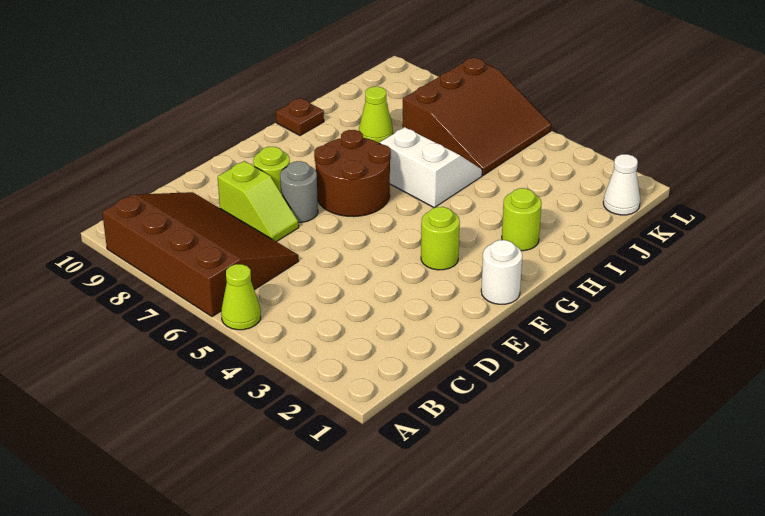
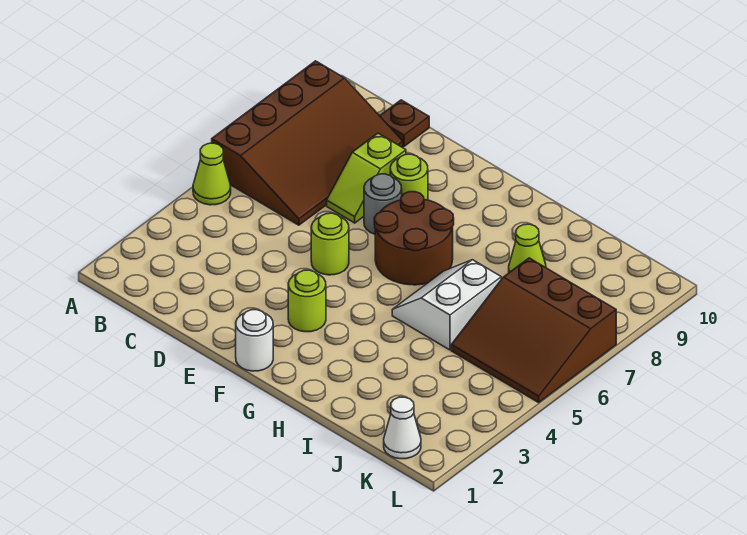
lime 1x1 round brick [502,188,542,251] -> lime 1x1 round brick moved to [311,213,349,275]
white 2x2 slope [380,127,482,208] -> white 2x2 slope turned to [392,260,501,350]
brown 1x1 plate [276,98,324,136] -> brown 1x1 plate moved to [380,100,429,146]

